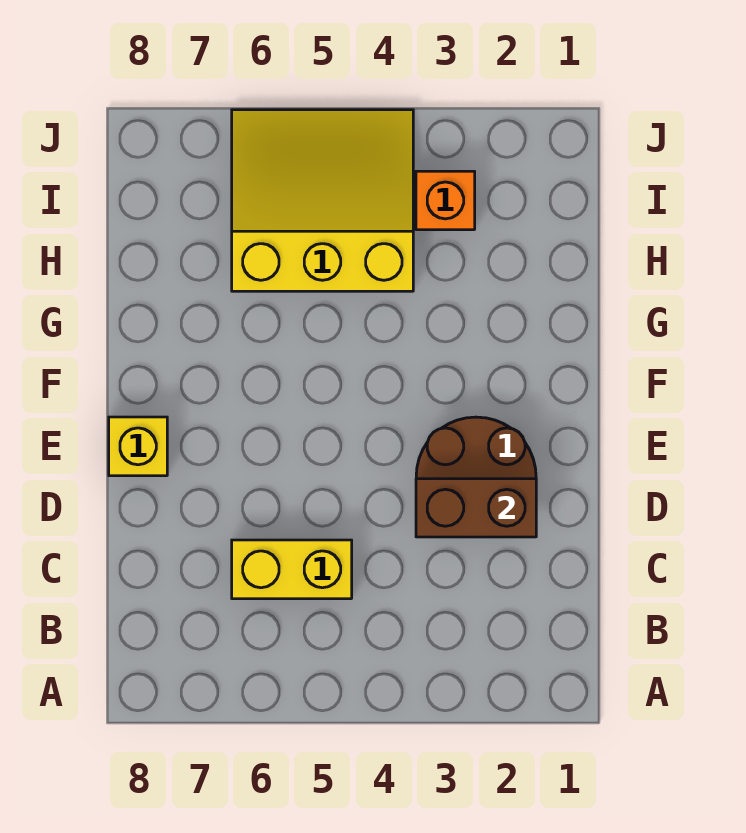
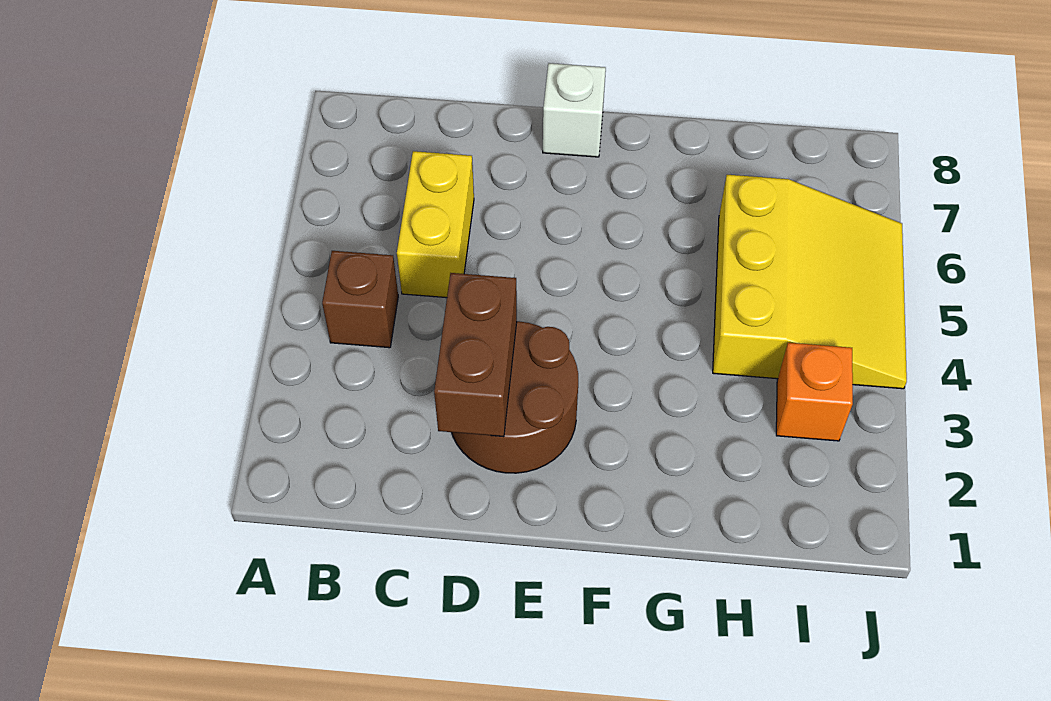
none -> brown 1x1 brick [322,251,398,348]
yellow 1x1 brick [109,417,167,476] -> white 1x1 brick [543,63,606,157]

